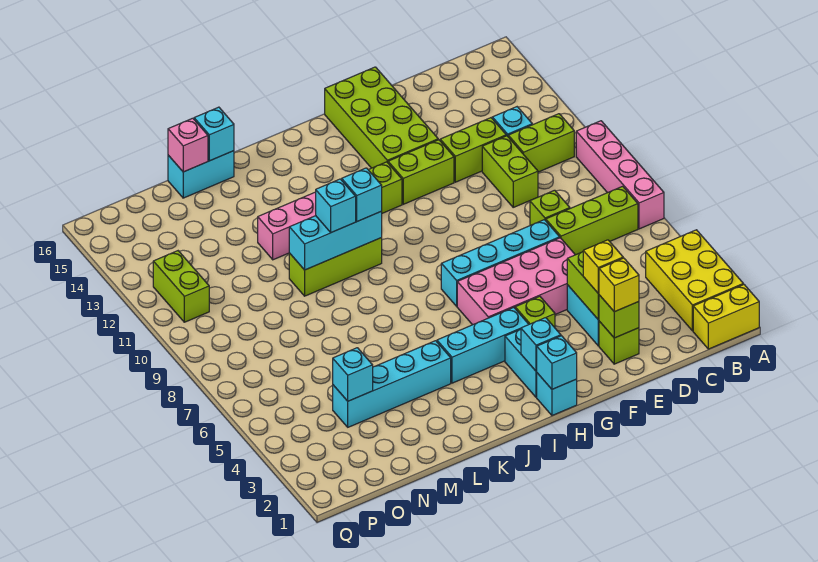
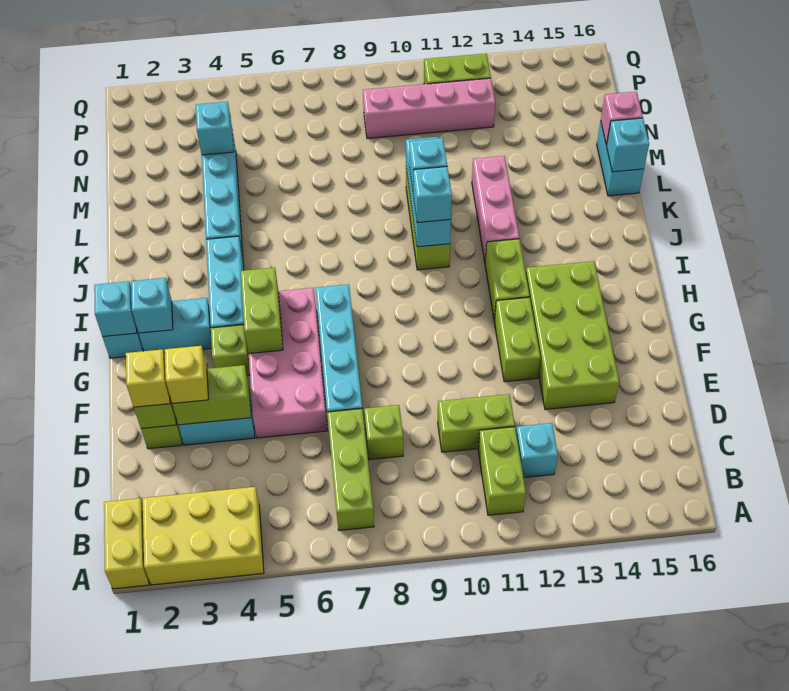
pink 1x4 brick [576,121,664,229] -> pink 1x4 brick moved to [363,78,495,138]
lime 1x2 brick [440,118,506,182] -> lime 1x2 brick moved to [241,268,283,354]
lime 2x4 brick [325,67,438,168] -> lime 2x4 brick turned to [526,261,619,409]

